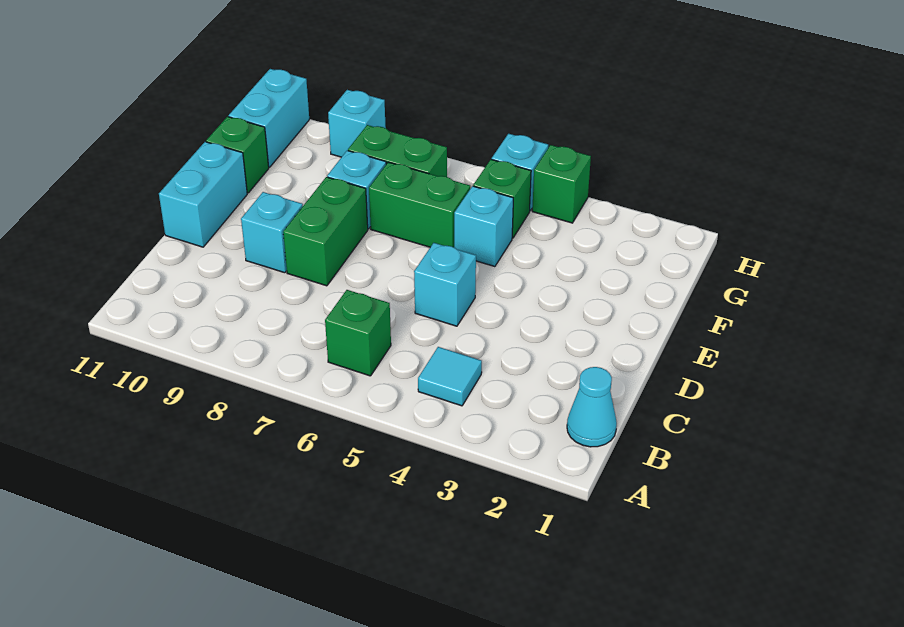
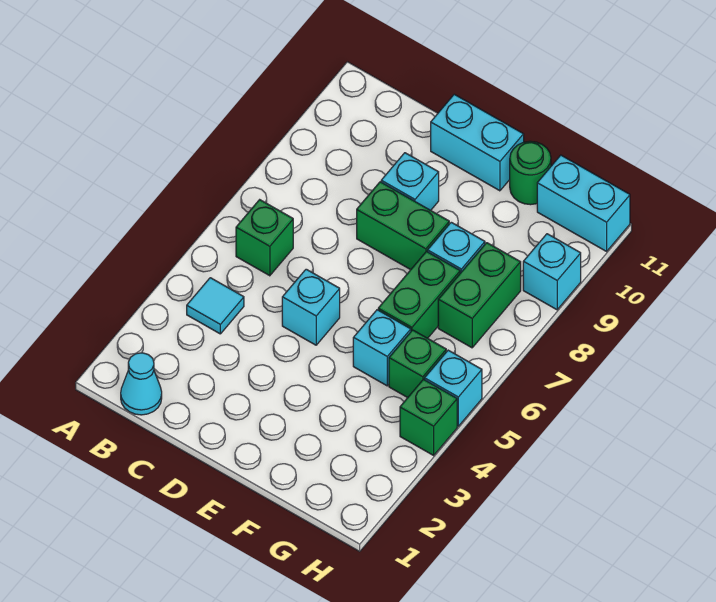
green 1x1 brick [206,117,269,193] -> green 1x1 round brick [510,141,551,205]

